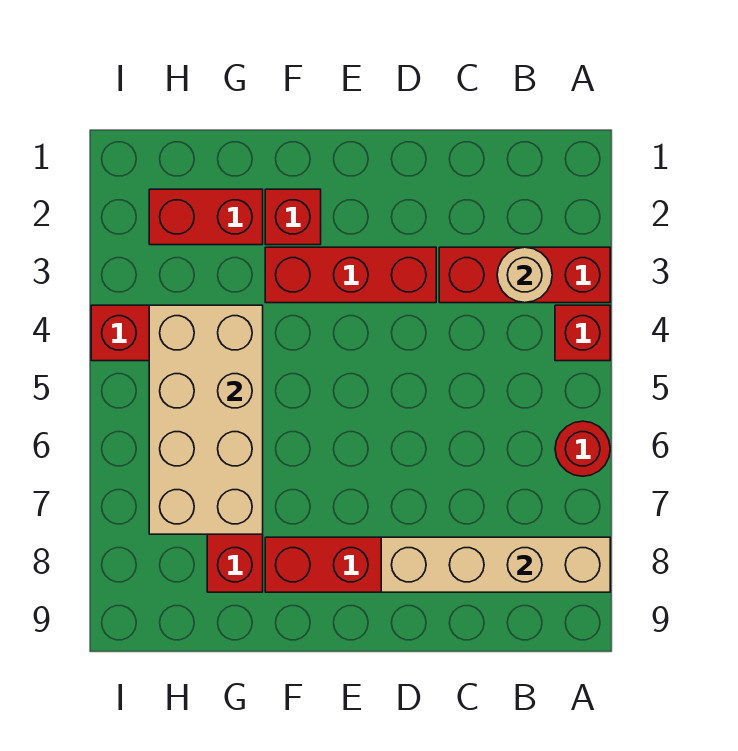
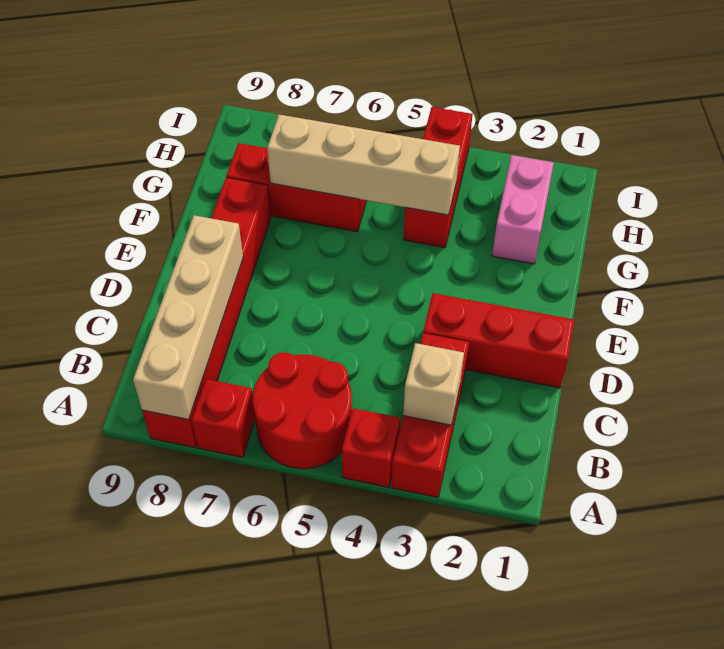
red 1x1 round brick [555,421,610,476] -> red 2x2 round brick [252,352,352,469]
tan 1x1 round brick [497,247,552,303] -> tan 1x1 brick [403,343,464,425]
red 1x3 brick [265,247,436,303] -> red 1x3 brick turned to [423,293,574,388]
red 1x1 brick [265,189,321,245] -> red 1x1 brick moved to [191,379,255,457]
red 1x2 brick [149,189,263,245] -> pink 1x2 brick [492,155,554,264]
tan 2x4 brick [149,305,263,534] -> tan 1x4 brick [267,115,460,215]

